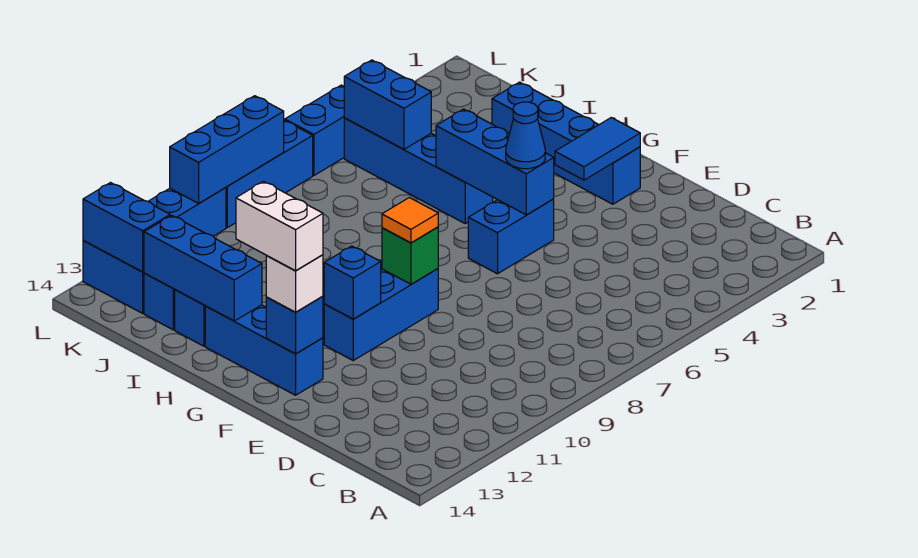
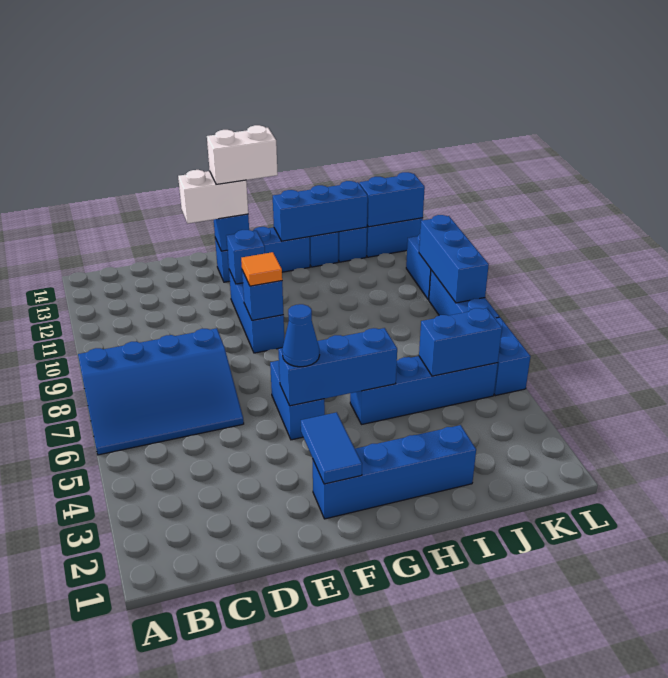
none -> blue 3x4 slope [78,328,244,455]
green 1x1 brick [382,227,438,284] -> blue 1x1 brick [242,270,283,320]
white 1x1 brick [266,255,323,312] -> white 1x2 brick [178,170,248,223]

